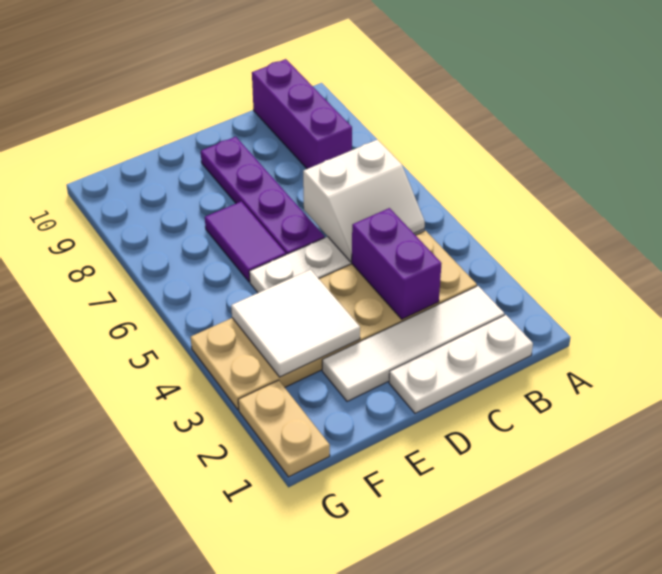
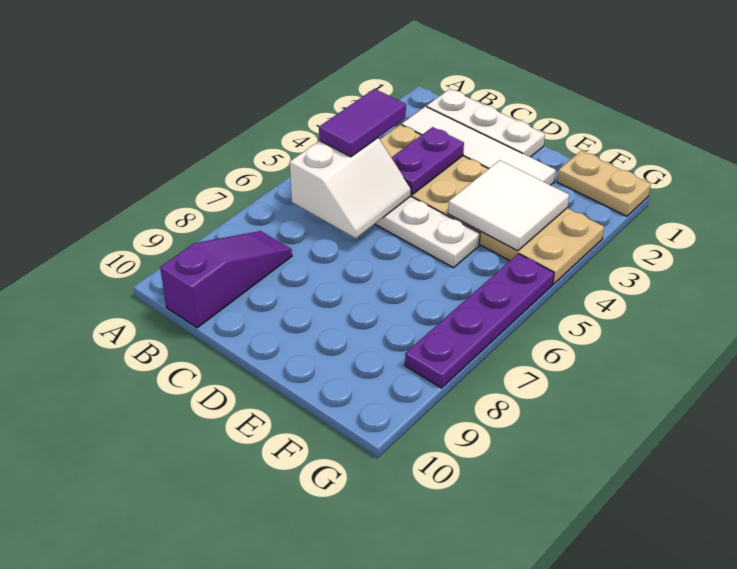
white 2x2 slope [303,140,425,262] -> white 2x2 slope turned to [290,138,411,238]
purple 1x3 brick [252,59,352,169] -> purple 1x3 slope [160,231,292,328]
purple 1x2 brick [352,208,442,319] -> purple 1x2 plate [391,127,464,195]
purple 1x4 plate [201,137,324,255] -> purple 1x4 plate moved to [405,254,554,388]
purple 1x2 tile [205,201,286,282] -> purple 1x2 tile moved to [319,89,406,157]
tan 1x2 plate [238,380,330,477] -> tan 1x2 plate turned to [557,151,651,216]

